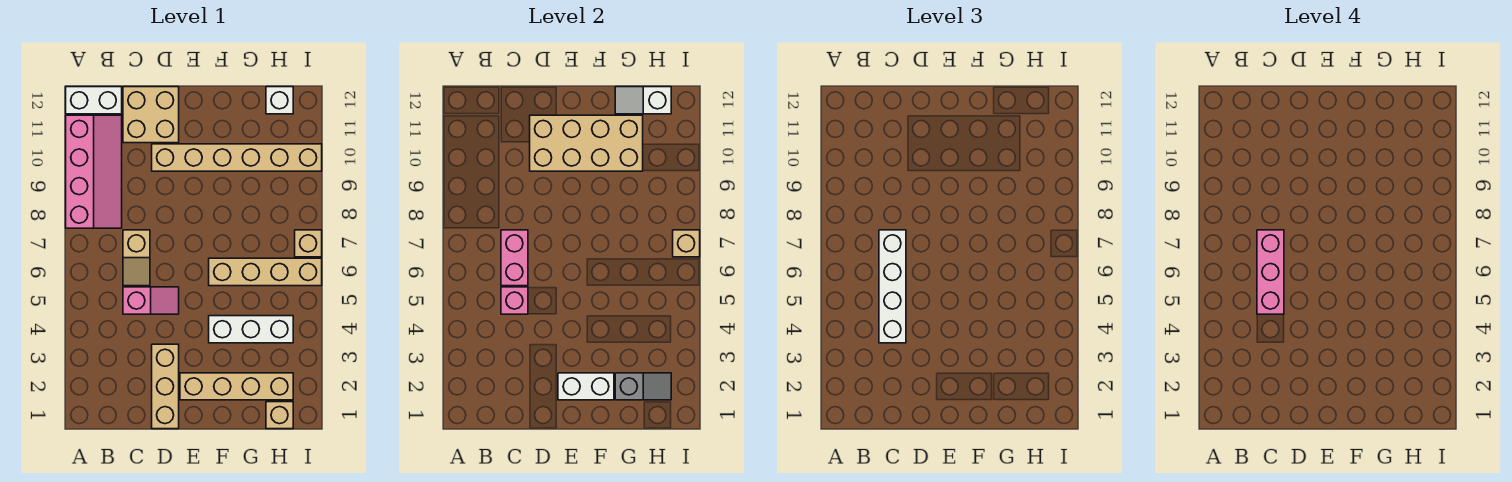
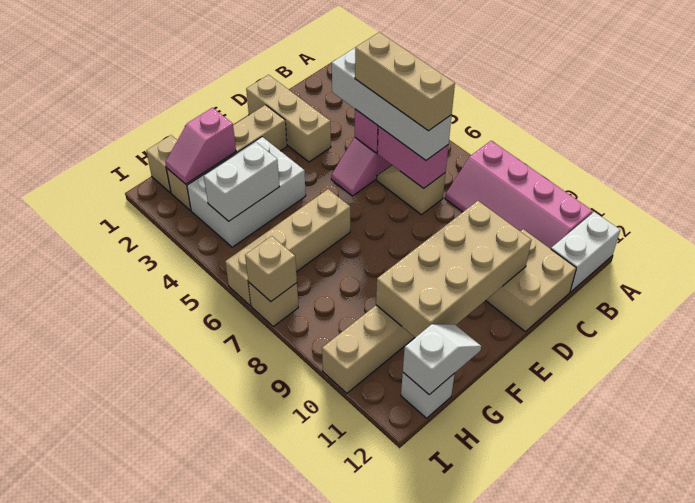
pink 1x3 brick [1257,230,1284,314] -> tan 1x3 brick [355,32,455,131]
white 1x2 brick [558,373,614,400] -> white 1x2 brick moved to [204,142,279,221]
white 1x3 brick [209,316,293,343] -> white 2x3 brick [187,137,306,247]
grey 1x2 slope [615,373,671,400] -> pink 1x2 slope [165,108,236,184]

